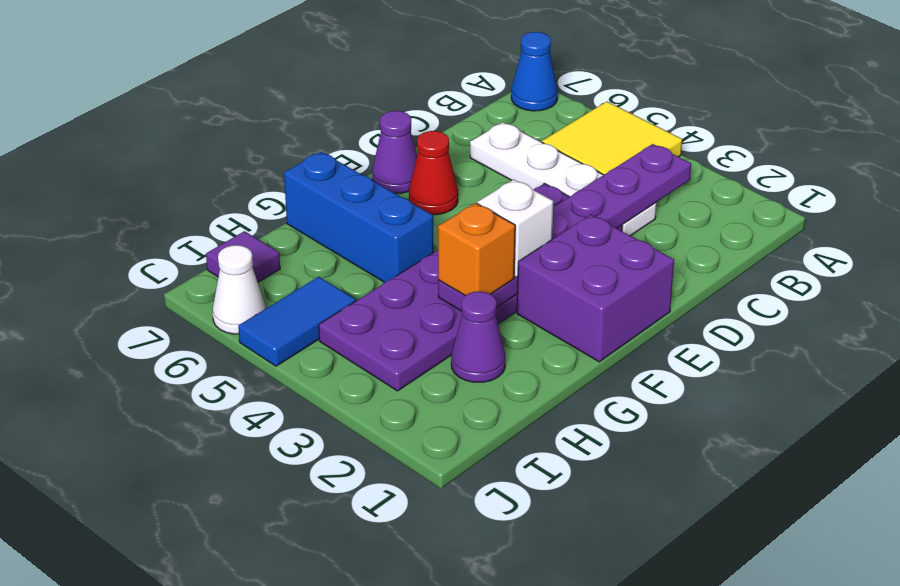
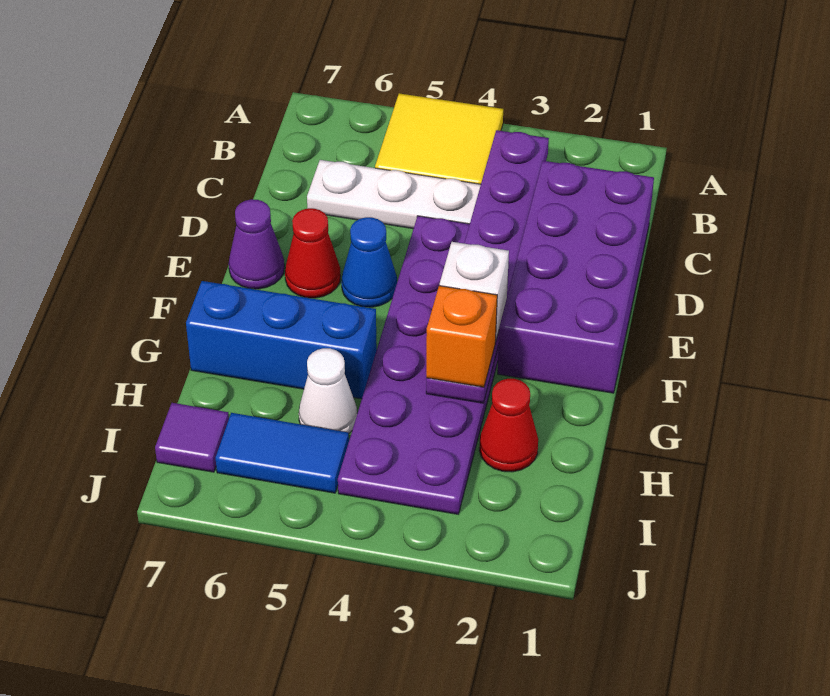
blue 1x1 cone [511,32,558,111] -> blue 1x1 cone moved to [342,217,397,307]
purple 2x2 brick [517,215,674,362] -> purple 2x4 brick [498,161,654,393]
purple 1x1 cone [451,291,506,382] -> red 1x1 cone [479,379,538,472]
blue 1x2 tile [238,277,356,366] -> blue 1x2 tile turned to [215,413,349,493]
white 1x1 cone [213,245,266,334] -> white 1x1 cone moved to [299,348,357,433]

